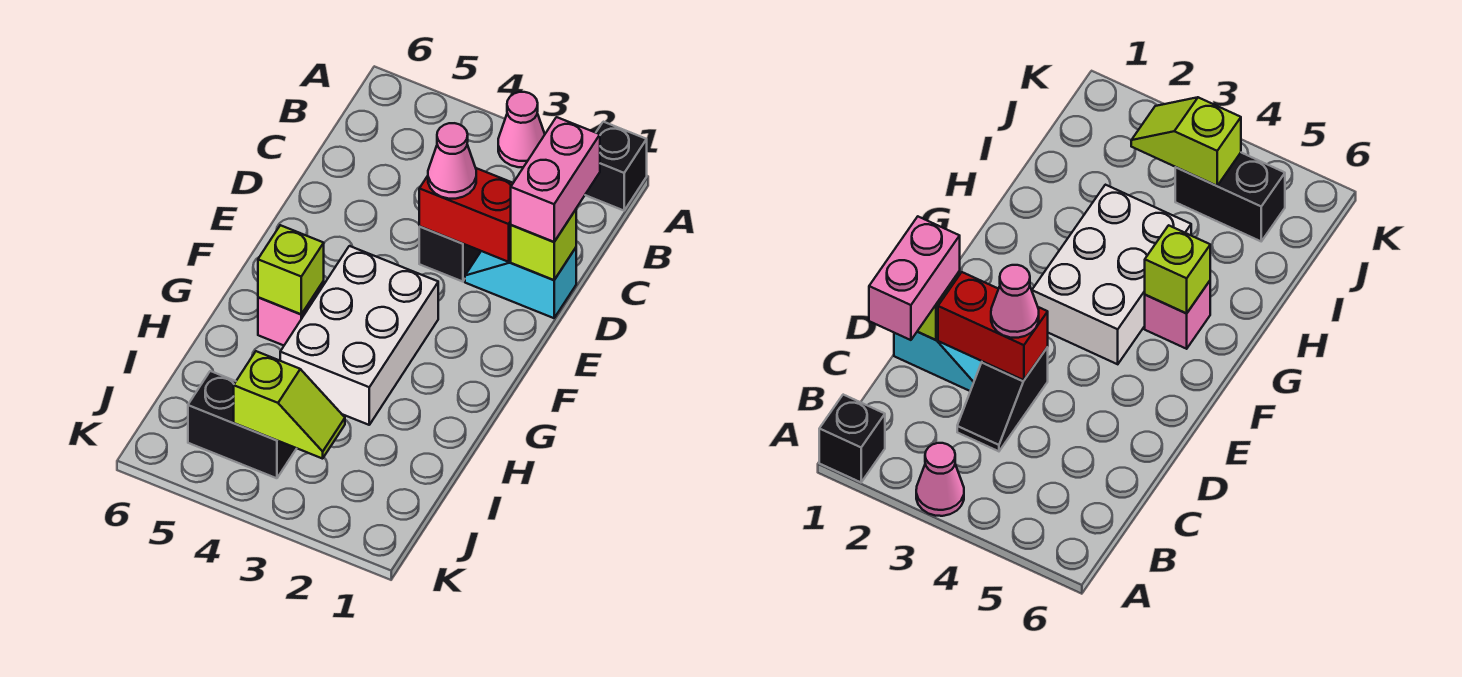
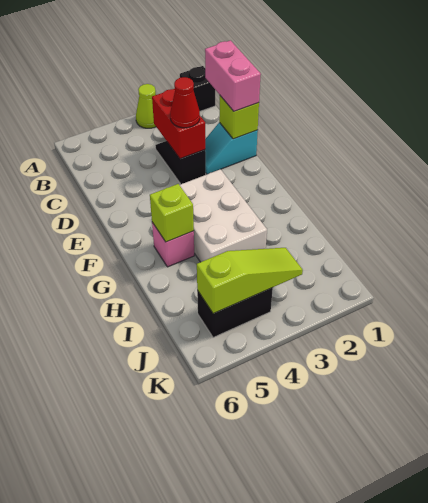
pink 1x1 cone [498,92,545,167] -> lime 1x1 cone [136,84,156,128]
red 1x2 brick [419,168,513,262] -> red 1x2 brick turned to [152,89,205,159]
pink 1x1 cone [428,123,476,199] -> red 1x1 cone [170,77,200,128]
lime 1x2 slope [234,351,345,459] -> lime 1x3 slope [197,248,303,314]

